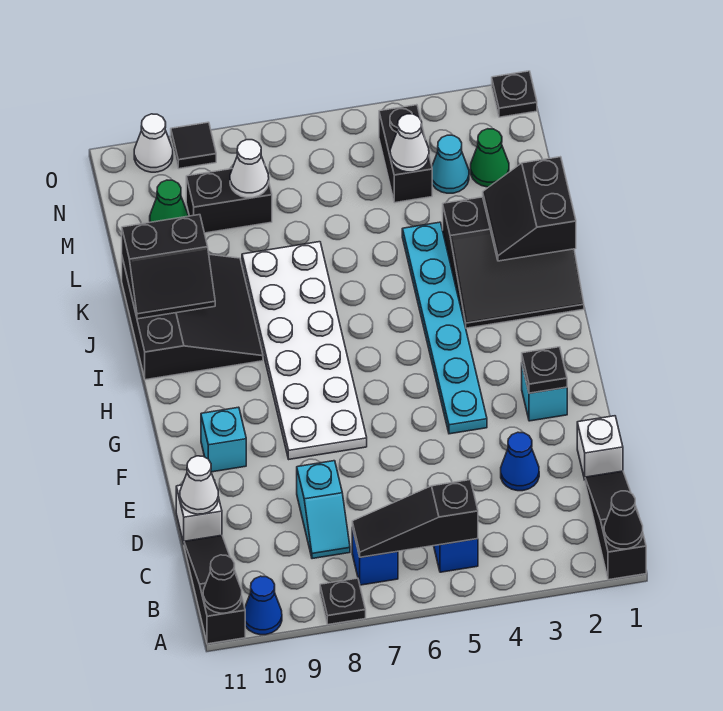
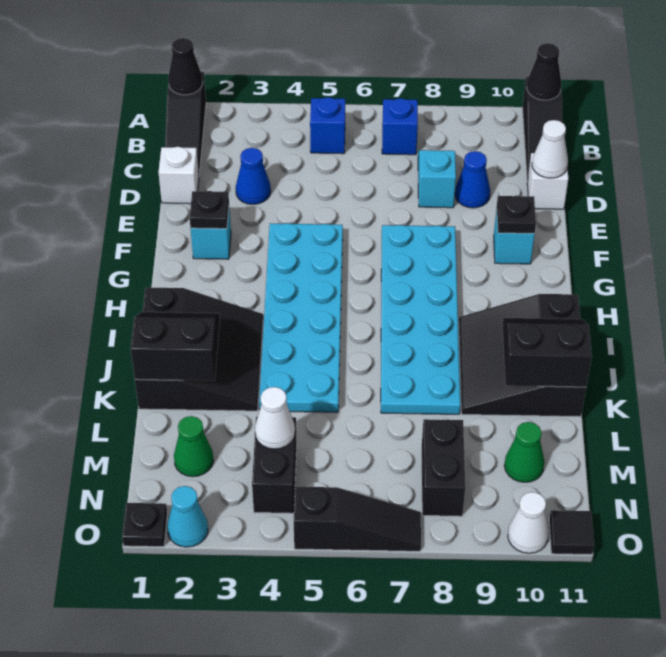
black 1x1 plate [320,578,366,625] -> black 1x1 plate moved to [497,196,536,233]
blue 1x1 cone [245,576,282,635] -> blue 1x1 cone moved to [455,151,490,208]
black 1x3 slope [352,480,478,557] -> black 1x3 slope moved to [294,487,421,551]
cyan 1x6 plate [402,222,487,434] -> cyan 2x6 plate [259,223,343,412]
white 2x6 plate [242,242,367,459] -> cyan 2x6 plate [381,225,460,414]
black 3x3 slope [443,197,584,328] -> black 3x3 slope turned to [135,288,263,411]
black 2x2 slope [483,157,576,261] -> black 2x2 slope turned to [131,312,220,381]
cyan 1x1 cone [432,135,469,193] -> cyan 1x1 cone moved to [167,486,208,547]
black 1x2 brick [186,169,272,233] -> black 1x2 brick turned to [422,419,465,516]
white 1x1 cone [230,140,269,198] -> none
black 1x1 tile [171,122,216,169] -> black 1x1 tile moved to [549,510,594,555]

